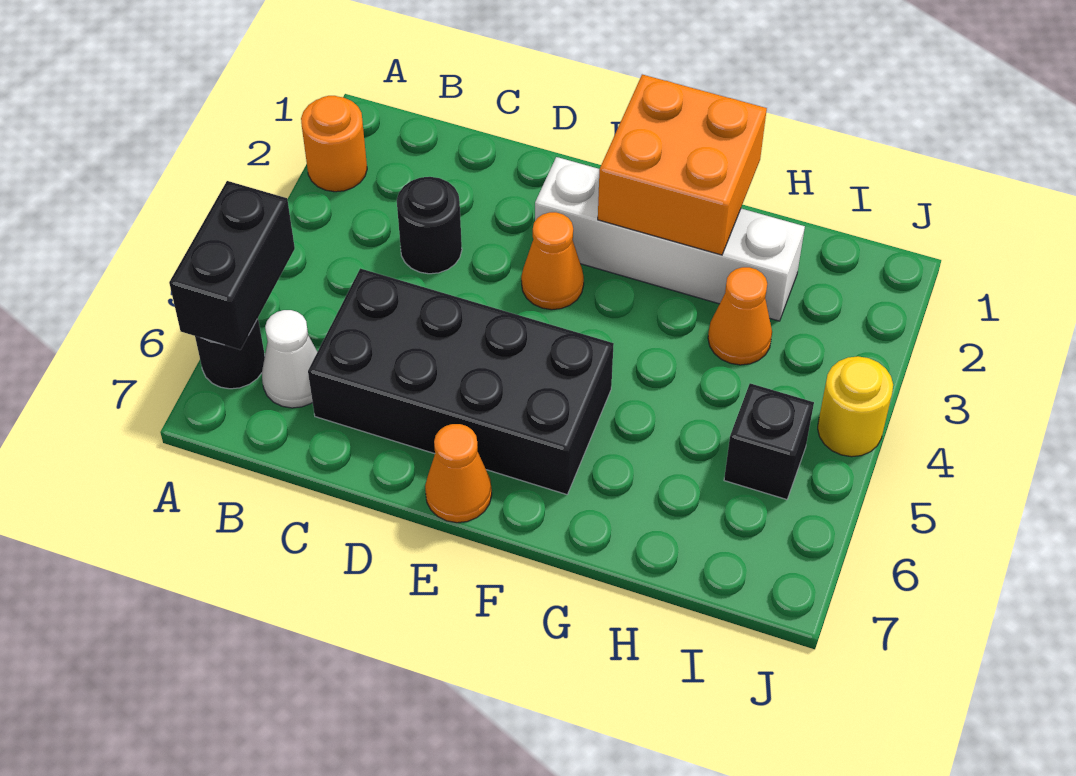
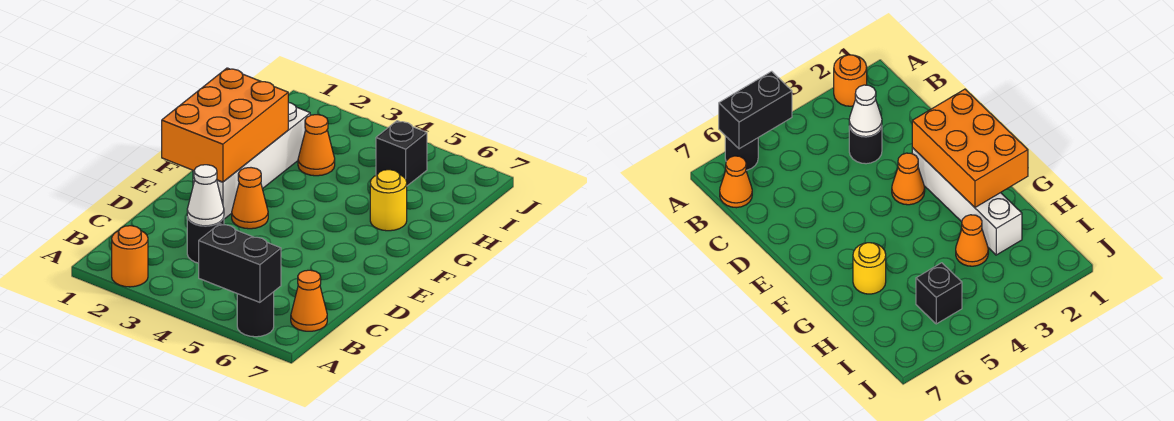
white 1x1 cone [262,310,317,408] -> white 1x1 cone moved to [187,165,224,226]
black 2x4 brick [308,268,614,495] -> none
orange 1x1 cone [425,424,492,523] -> orange 1x1 cone moved to [291,270,327,331]
orange 2x2 brick [598,75,767,255] -> orange 2x3 brick [162,68,288,182]
yellow 1x1 round brick [818,356,893,457] -> yellow 1x1 round brick moved to [370,170,407,231]

